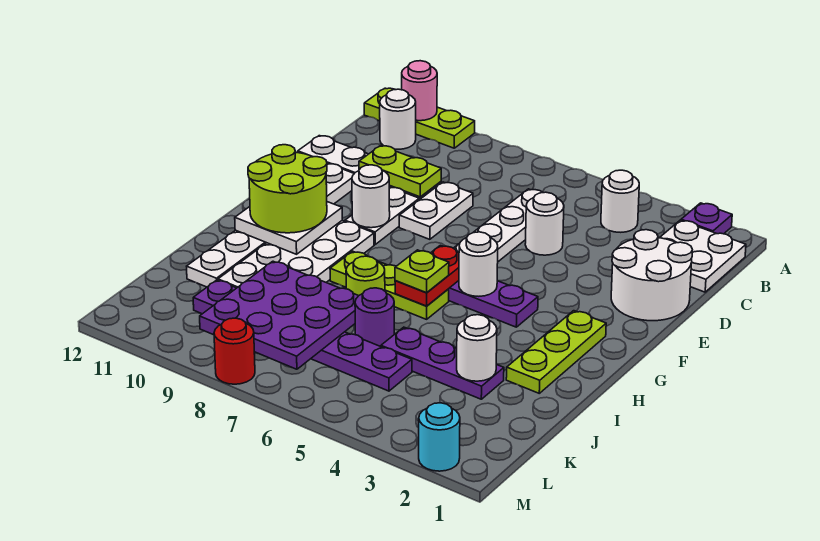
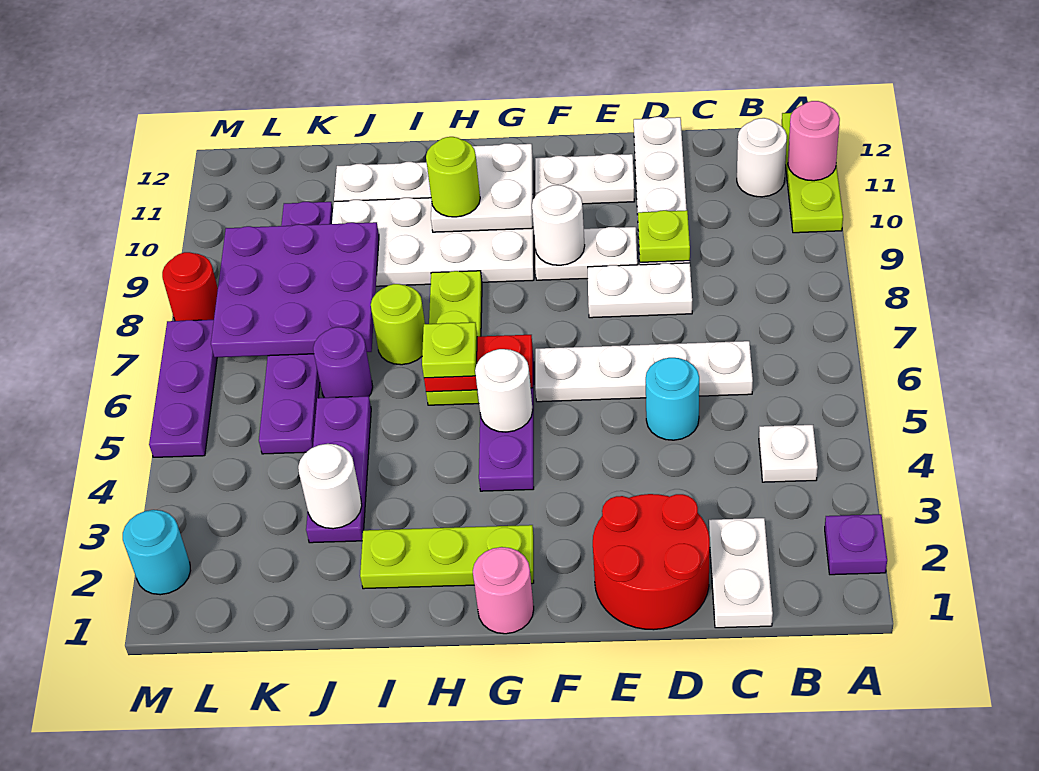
white 2x2 plate [660,220,746,292] -> white 1x2 plate [709,518,773,628]
white 1x1 round brick [601,170,639,232] -> white 1x1 plate [759,425,818,482]
white 2x2 round brick [611,230,692,321] -> red 2x2 round brick [593,494,710,630]
white 1x1 round brick [525,192,564,255] -> cyan 1x1 round brick [646,358,699,440]
lime 1x2 plate [359,146,441,197] -> lime 1x1 plate [638,210,690,262]
none -> pink 1x1 round brick [473,547,534,634]
lime 2x2 round brick [248,145,327,233] -> lime 1x1 round brick [426,137,480,217]
none -> purple 1x3 plate [149,320,217,457]

